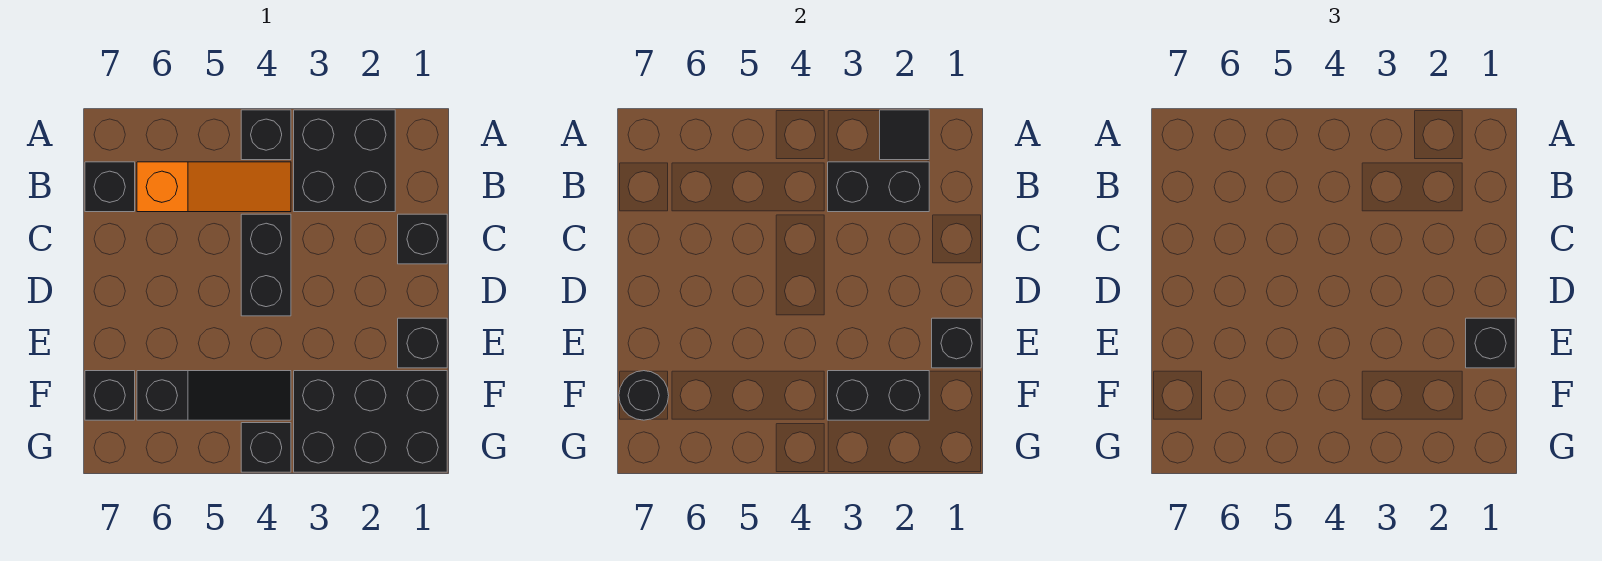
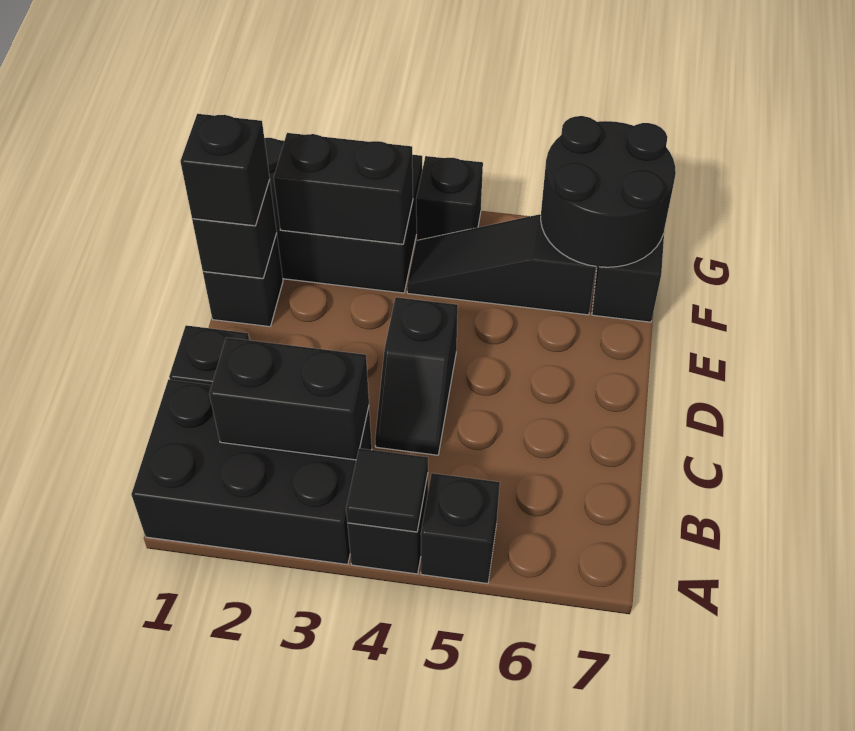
black 2x2 brick [294,110,395,212] -> black 2x3 brick [131,379,372,565]
black 1x1 tile [880,110,929,160] -> black 1x1 tile moved to [346,448,428,532]
orange 1x3 slope [137,162,291,212] -> none
black 1x1 brick [85,162,135,212] -> black 1x1 brick moved to [421,473,500,584]
black 1x2 brick [241,214,291,316] -> black 1x2 slope [375,297,458,455]
black 1x1 round brick [619,371,669,420] -> black 2x2 round brick [541,116,676,267]

